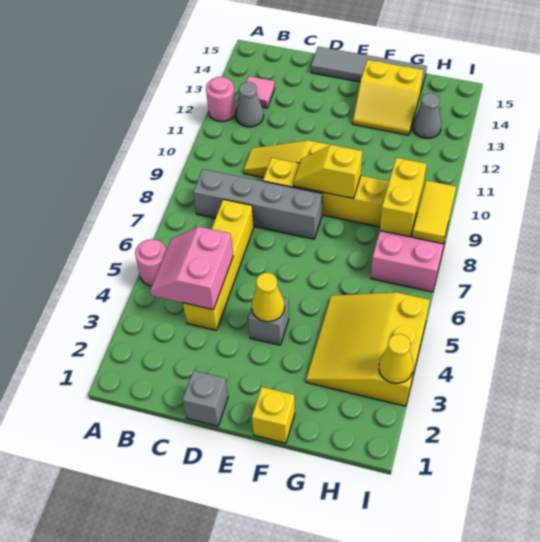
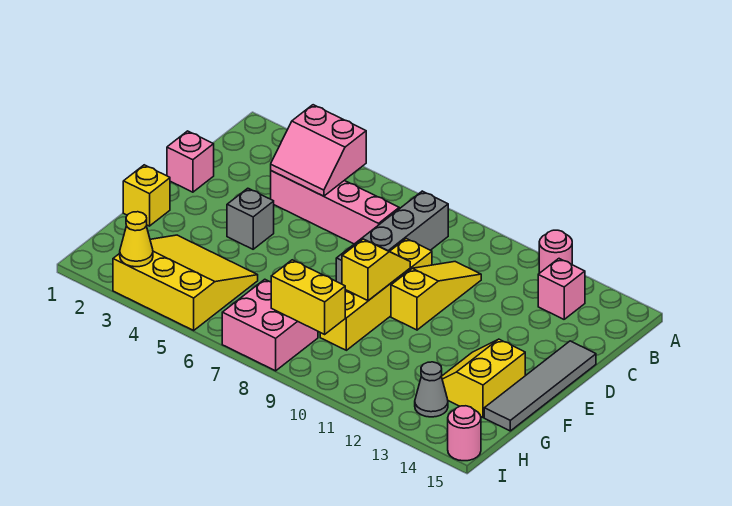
pink 1x1 round brick [135,239,166,286] -> pink 1x1 round brick moved to [448,406,481,461]
pink 2x2 slope [150,227,233,310] -> pink 2x2 slope turned to [271,105,366,196]
grey 1x1 cone [236,82,264,127] -> none
pink 1x1 tile [246,76,275,108] -> pink 1x1 brick [538,259,585,319]
yellow 1x4 brick [183,199,254,330] -> pink 1x4 brick [271,171,399,244]
grey 1x1 brick [182,370,228,426] -> pink 1x1 brick [167,131,214,192]
yellow 1x1 cone [252,273,285,322] -> none
yellow 1x2 tile [412,180,456,244] -> none

